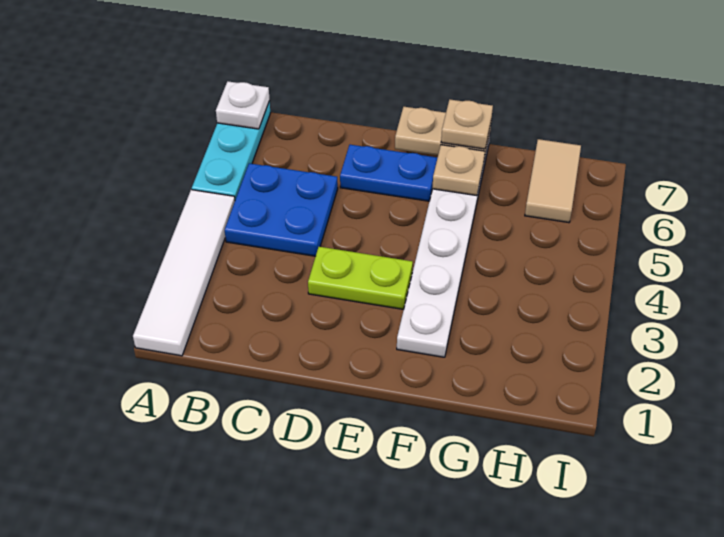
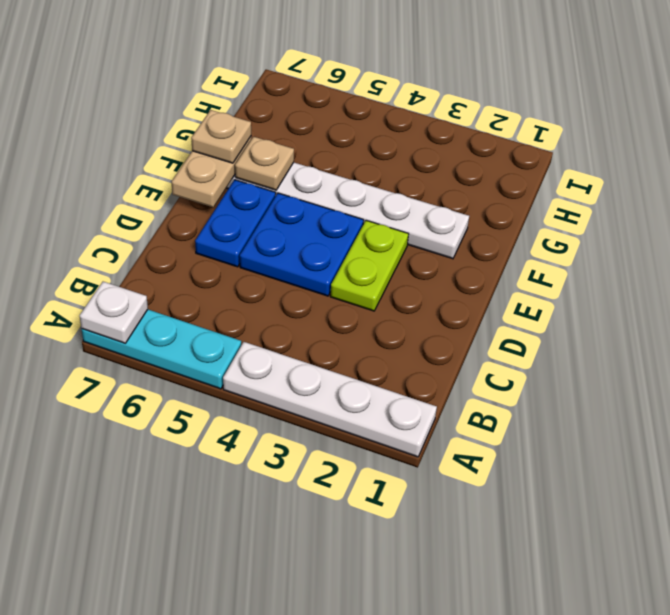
white 1x4 tile [133,190,235,356] -> white 1x4 plate [223,342,437,457]
blue 2x2 plate [225,163,338,256] -> blue 2x2 plate moved to [240,193,364,296]
tan 1x2 tile [525,139,581,223] -> none

